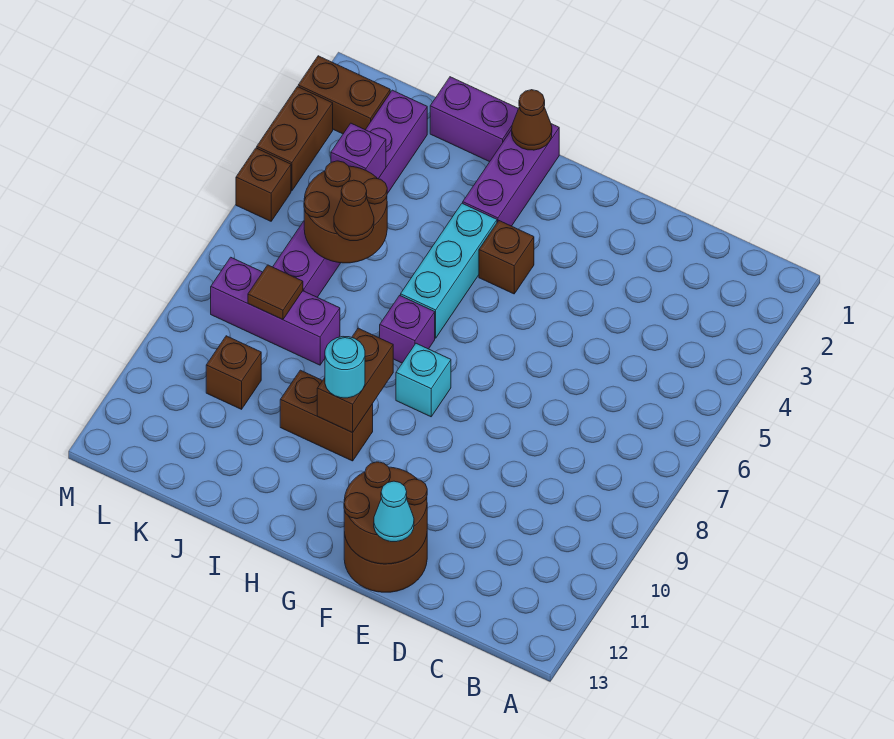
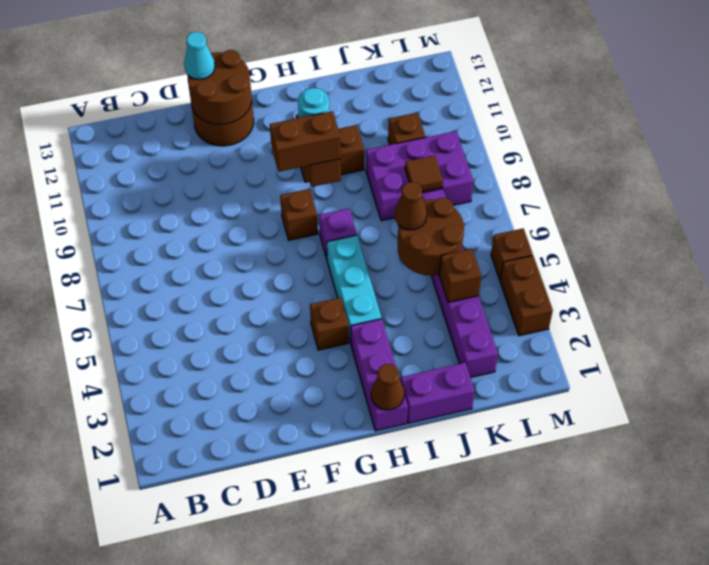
cyan 1x1 brick [396,343,451,417] -> brown 1x1 brick [280,189,318,240]
purple 1x3 brick [211,257,340,365] -> purple 2x3 brick [366,131,473,221]
purple 1x1 brick [331,123,386,179] -> brown 1x1 brick [439,249,481,302]
brown 1x2 brick [298,56,390,134] -> brown 1x2 brick moved to [270,111,341,172]

